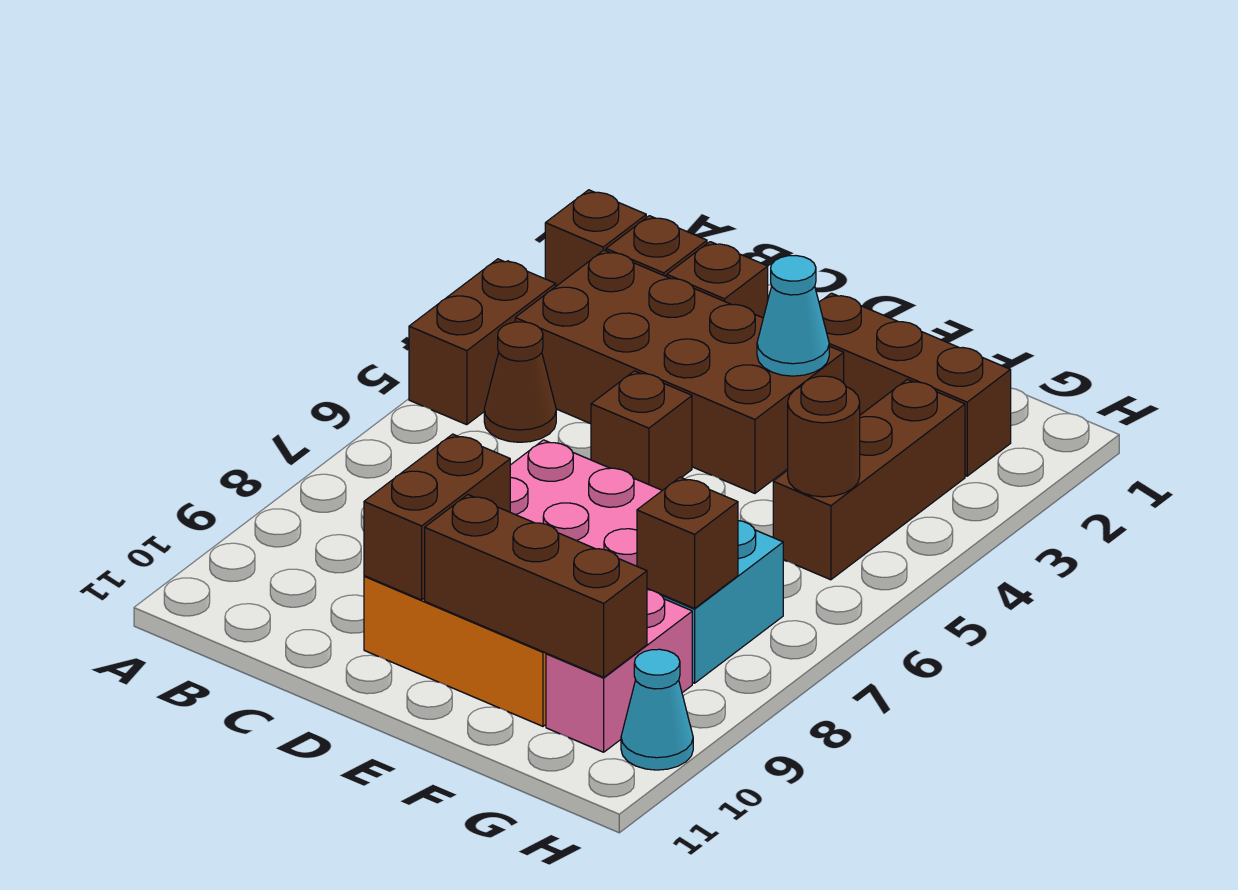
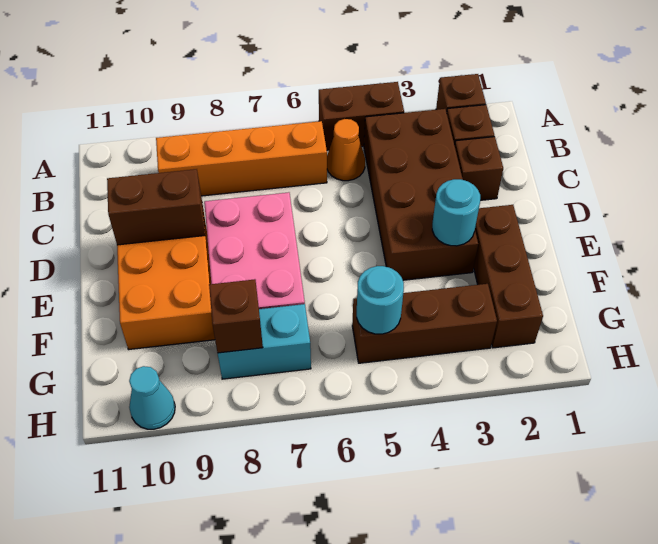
brown 1x1 cone [484,322,556,442] -> orange 1x1 cone [327,119,365,181]
none -> orange 1x4 brick [156,121,327,196]
brown 1x1 brick [591,371,692,490] -> none
cyan 1x1 cone [757,256,829,376] -> cyan 1x1 round brick [432,179,480,246]
brown 1x3 brick [425,495,647,677] -> none
brown 1x1 round brick [788,376,860,497] -> cyan 1x1 round brick [357,266,404,334]
pink 1x2 brick [546,590,692,752] -> none

